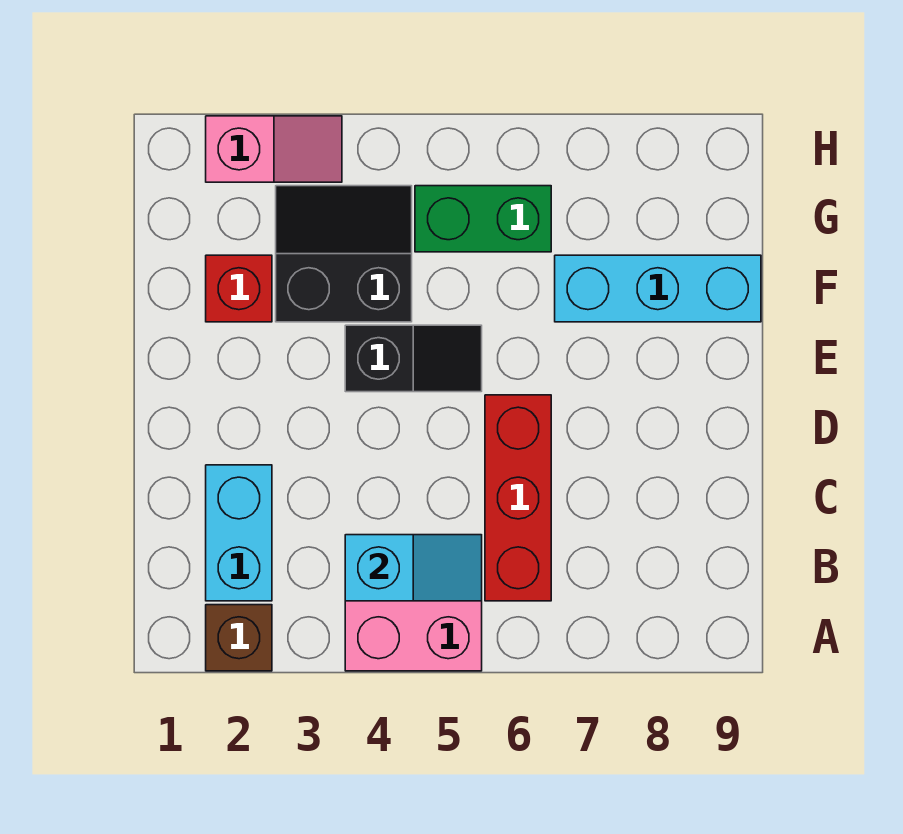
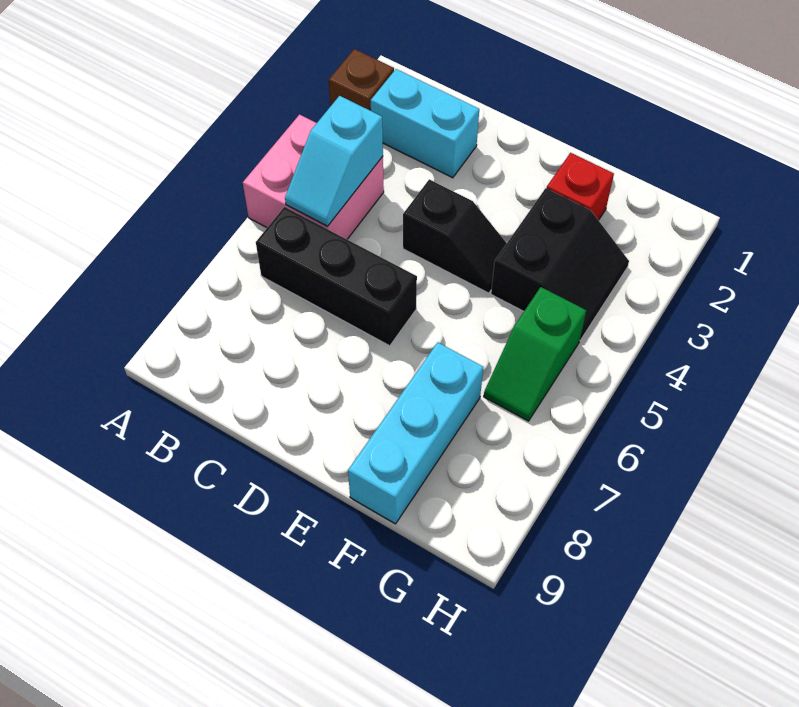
red 1x3 brick [485,395,551,601] -> black 1x3 brick [256,207,417,346]
black 1x2 slope [345,325,482,392] -> black 1x2 slope turned to [403,179,507,293]
green 1x2 brick [415,186,551,252] -> green 1x2 slope [484,287,586,421]
pink 1x2 slope [206,116,342,182] -> none

